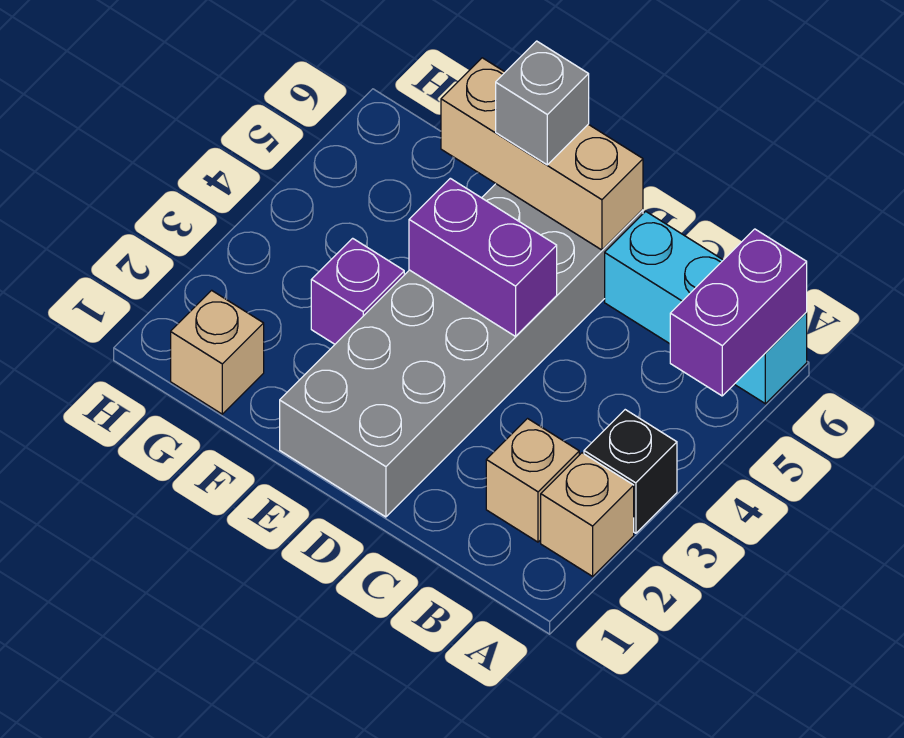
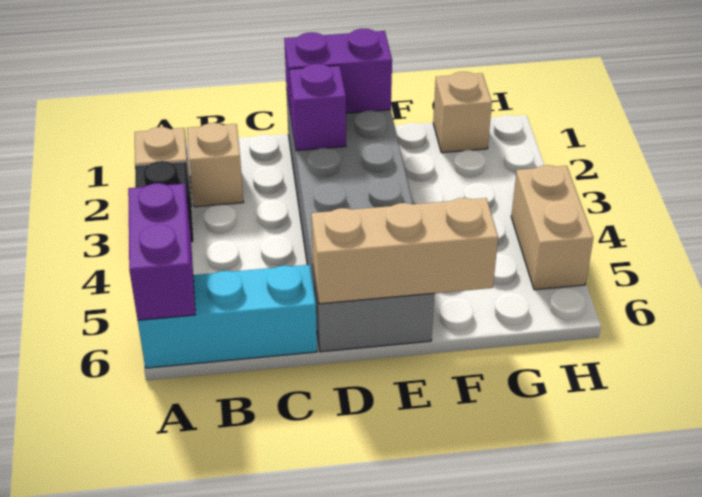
purple 1x2 brick [409,178,557,336] -> purple 1x2 brick moved to [284,29,392,115]
grey 1x1 brick [496,41,589,165] -> none
purple 1x1 brick [311,238,404,344] -> purple 1x1 brick moved to [289,64,346,151]
none -> tan 1x2 brick [511,165,593,290]

